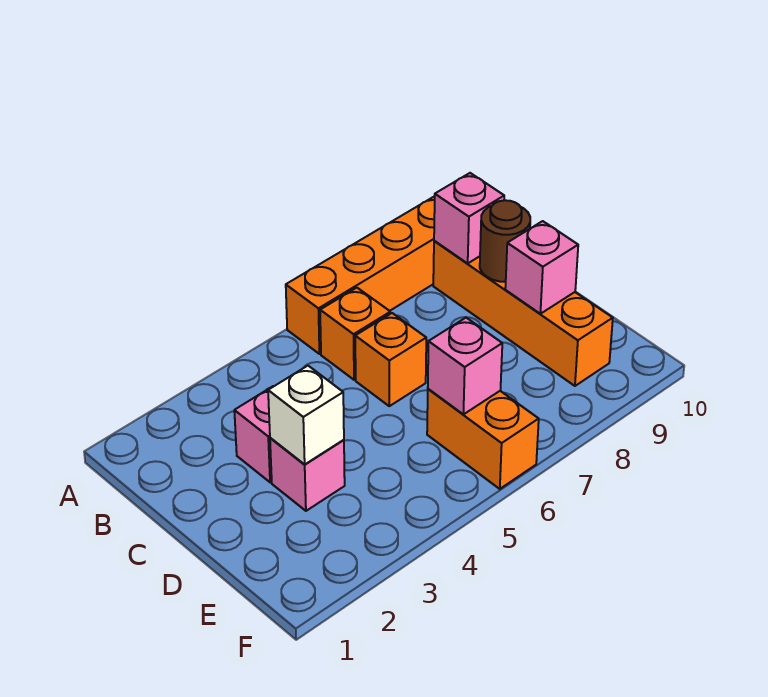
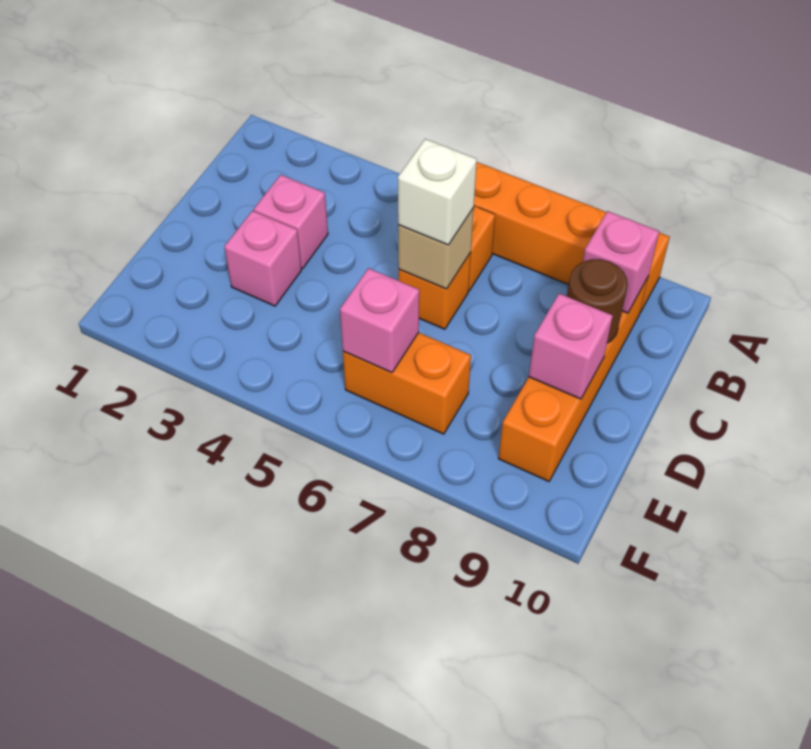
none -> tan 1x1 brick [398,208,474,289]
white 1x1 brick [268,366,344,465] -> white 1x1 brick moved to [398,139,477,245]
orange 1x2 brick [427,389,539,489] -> orange 1x2 brick turned to [343,333,471,434]

